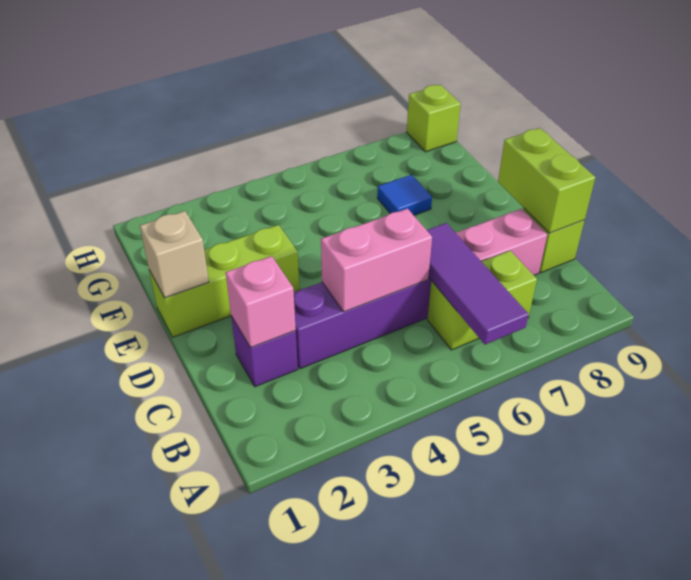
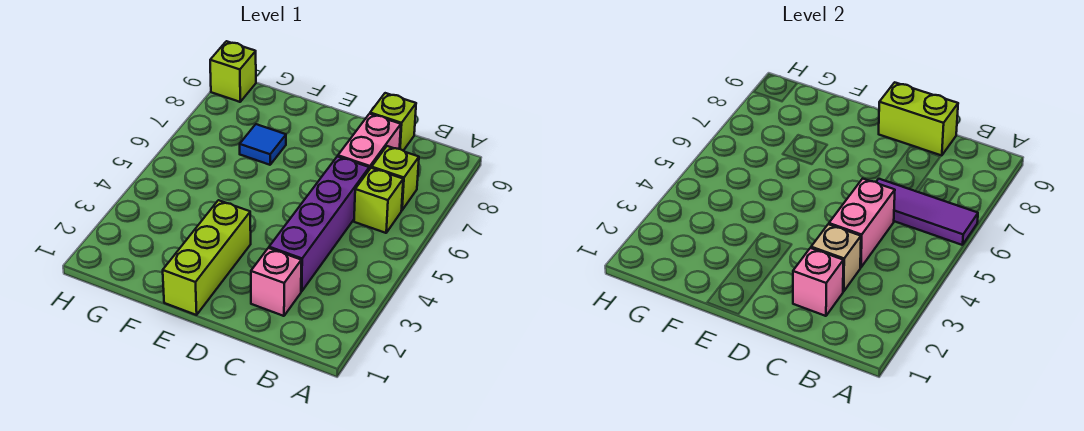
purple 1x1 brick [231,316,298,387] -> pink 1x1 brick [251,248,301,316]
tan 1x1 brick [140,211,209,298] -> tan 1x1 brick moved to [811,224,861,291]

